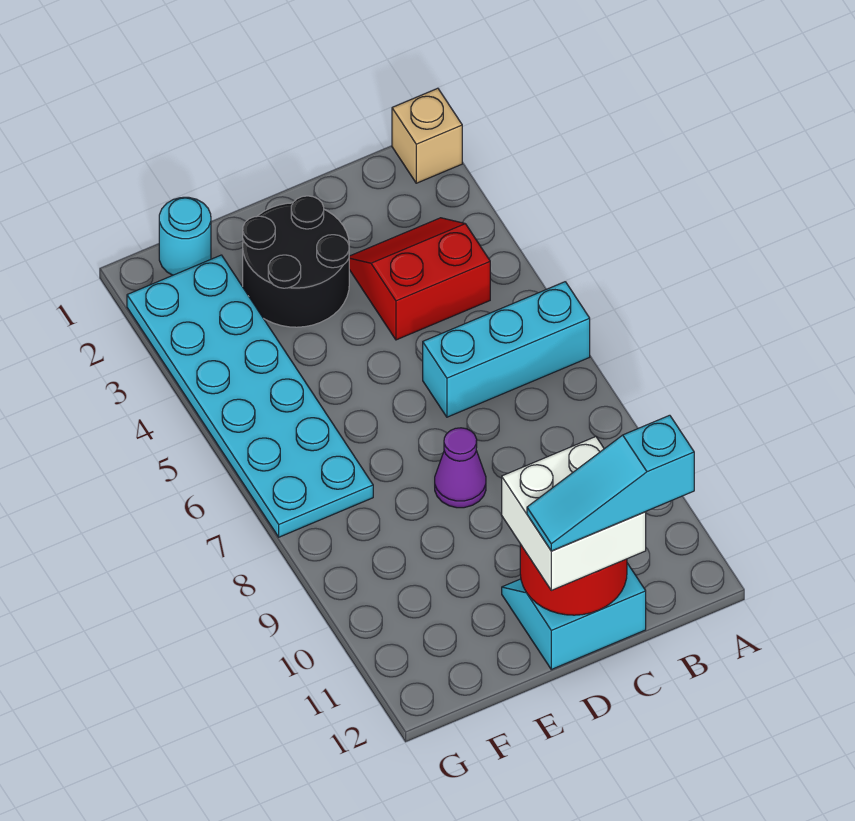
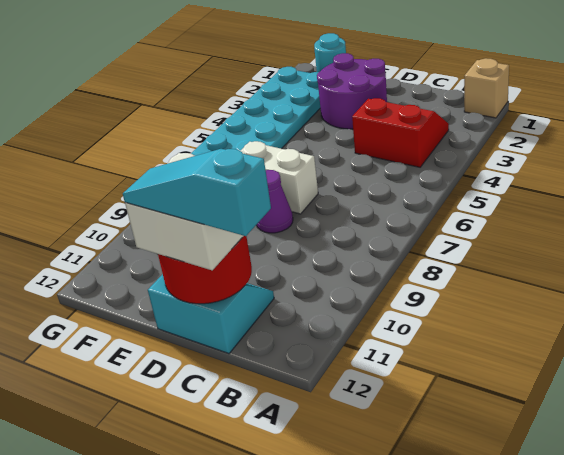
cyan 1x3 brick [423,282,590,417] -> none
black 2x2 round brick [243,196,349,327] -> purple 2x2 round brick [317,53,387,129]
none -> white 1x2 brick [241,141,318,214]

